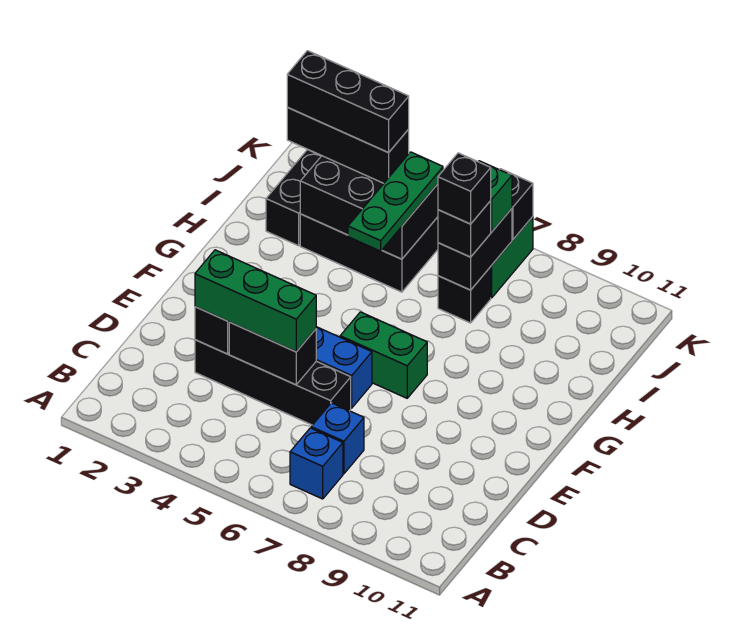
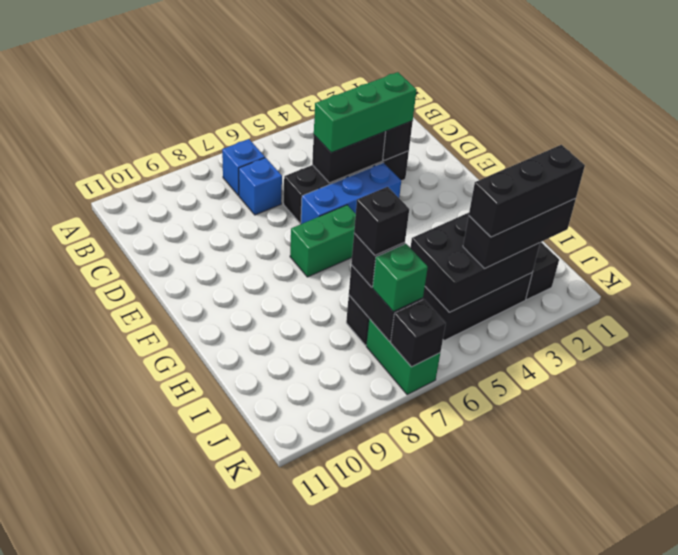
green 1x3 plate [348,152,443,251] -> none

